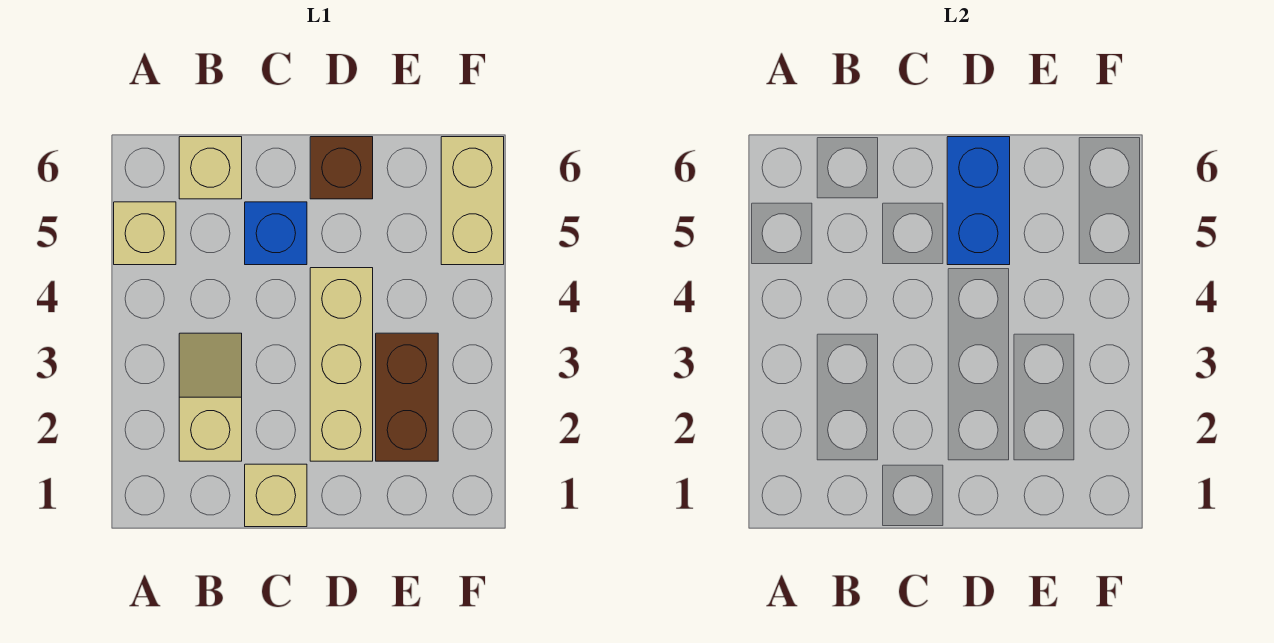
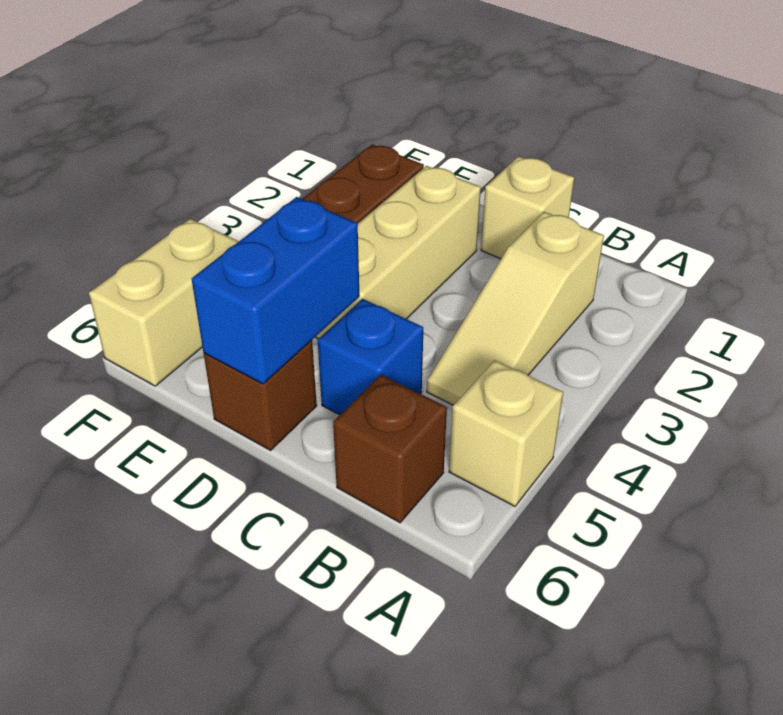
tan 1x2 slope [179,333,242,461] -> tan 1x3 slope [427,212,604,405]
tan 1x1 brick [179,137,242,199] -> brown 1x1 brick [333,375,447,523]

